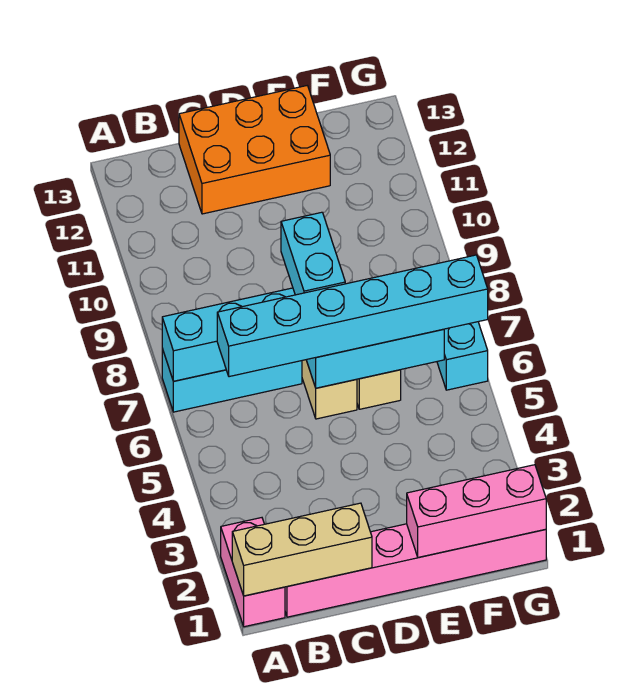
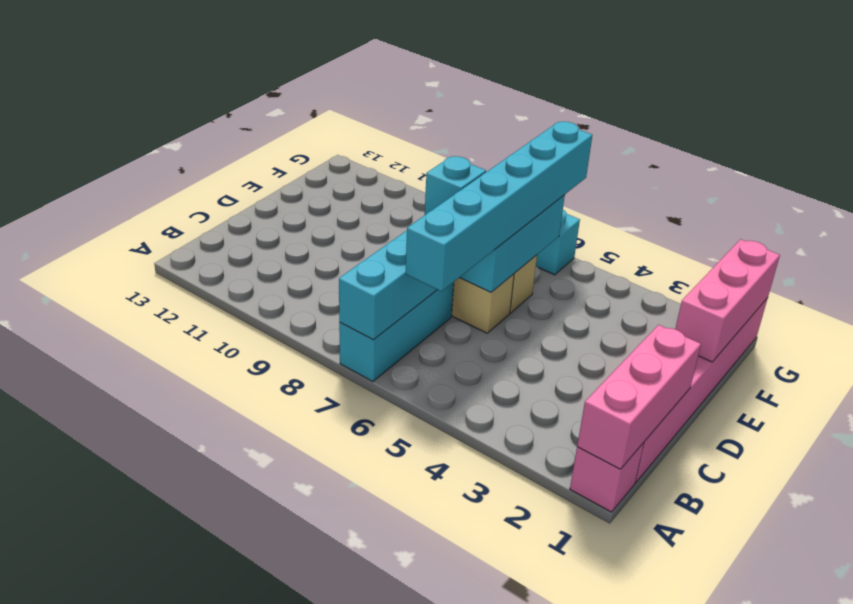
pink 1x2 brick [221,518,285,627] -> pink 1x1 brick [570,443,644,512]
tan 1x3 brick [232,503,372,596] -> pink 1x3 brick [577,325,701,469]
orange 2x3 brick [179,86,330,214] -> none
cyan 1x2 brick [281,212,345,295] -> cyan 1x1 brick [425,156,486,215]

